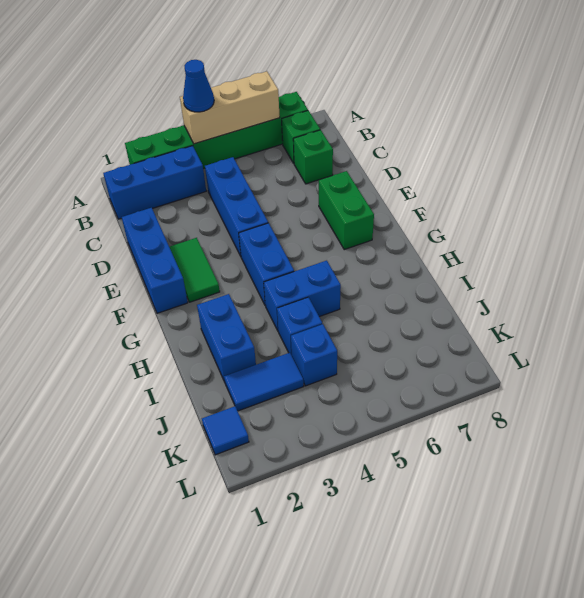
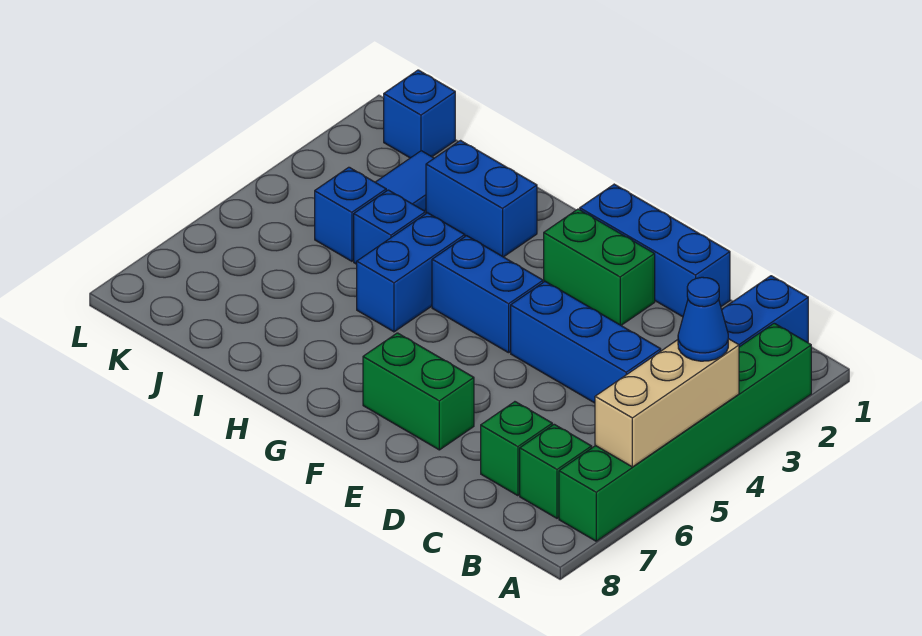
green 1x2 tile [170,238,220,302] -> green 1x2 brick [544,209,655,325]
blue 1x1 tile [202,406,249,455] -> blue 1x1 brick [384,70,455,158]

